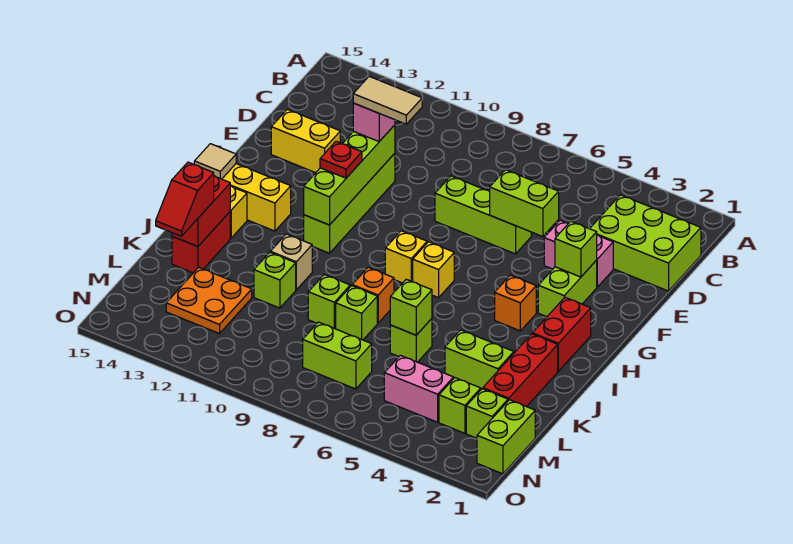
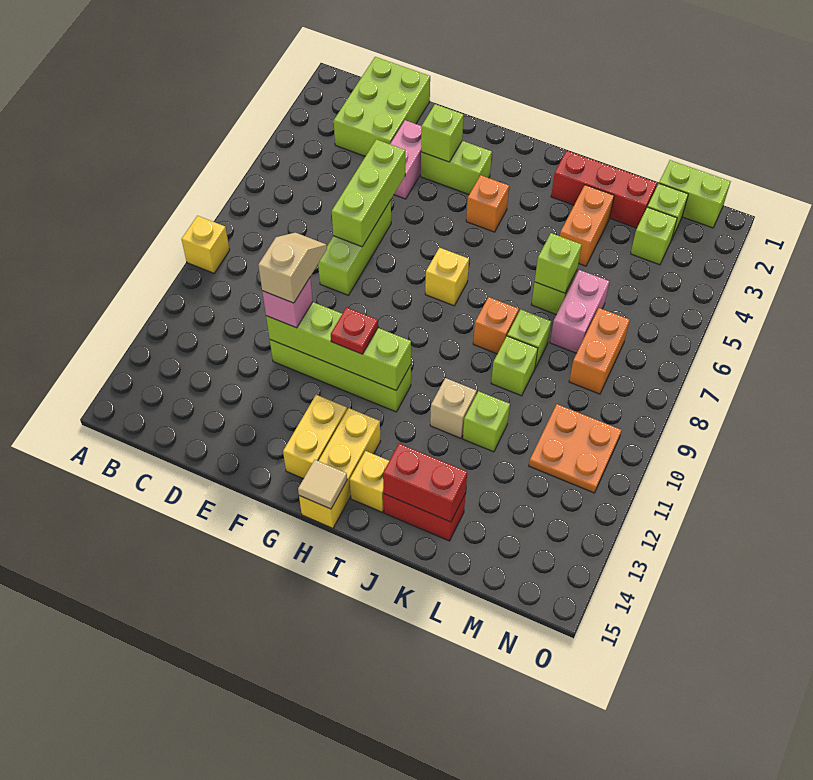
lime 1x2 brick [490,170,559,237] -> lime 1x3 brick [332,139,405,247]
tan 1x2 tile [353,76,422,124] -> tan 1x2 slope [258,233,327,303]
yellow 1x2 brick [271,109,340,173] -> yellow 1x2 brick moved to [283,395,347,479]
red 1x2 brick [533,297,591,371] -> none
yellow 1x1 brick [385,231,427,283] -> yellow 1x1 brick moved to [182,216,230,273]
lime 1x2 brick [445,330,514,389] -> orange 1x2 brick [560,185,614,266]
red 1x2 slope [156,162,214,236] -> none
orange 2x2 plate [166,267,252,334] -> orange 2x2 plate moved to [529,404,621,493]
pink 1x2 brick [384,355,453,422] -> pink 1x2 brick moved to [550,270,609,353]
lime 1x2 brick [303,322,372,389] -> orange 1x2 brick [569,308,630,394]

